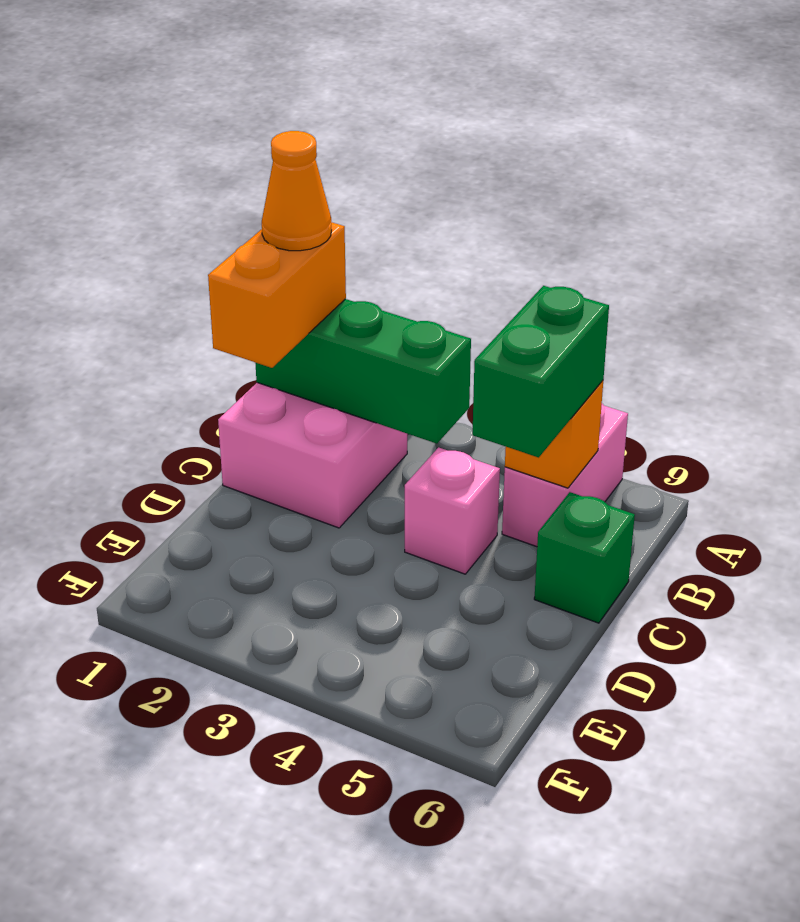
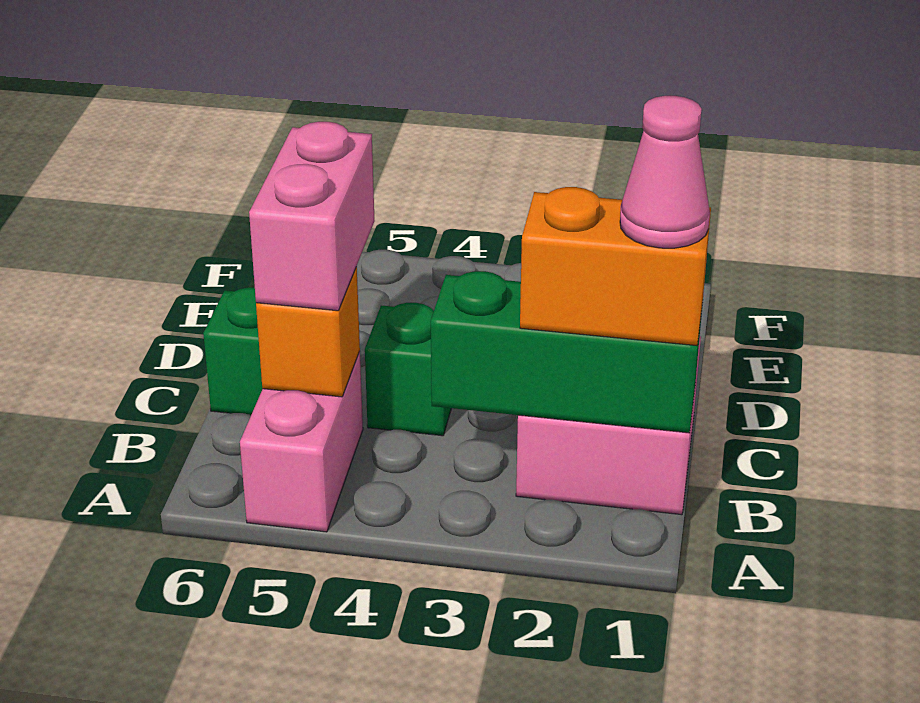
orange 1x2 brick [208,222,346,368] -> orange 1x2 brick turned to [520,187,711,346]
orange 1x1 cone [262,131,331,251] -> pink 1x1 cone [620,96,710,248]
green 1x2 brick [472,286,609,457] -> pink 1x2 brick [249,122,375,311]
pink 1x1 brick [405,447,500,574] -> green 1x1 brick [365,303,451,436]

